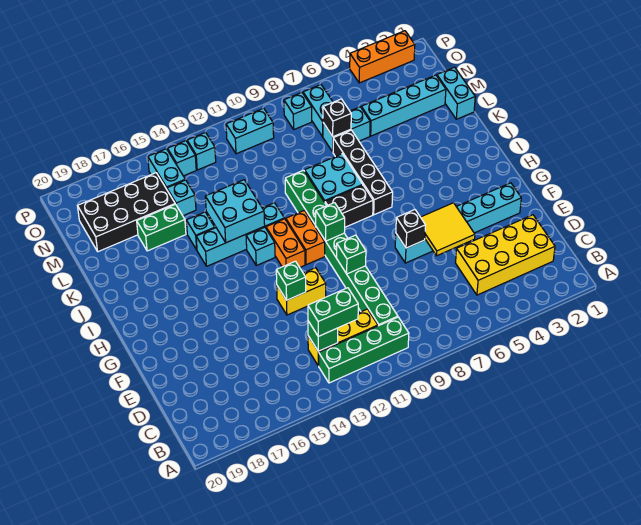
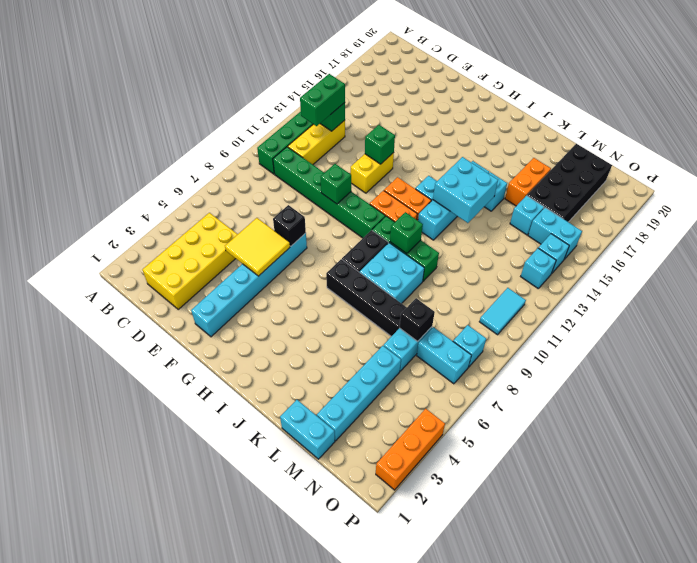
green 1x1 brick [316,203,345,241] -> green 1x1 brick moved to [390,212,423,254]
green 1x2 brick [137,204,186,251] -> orange 1x2 brick [505,158,551,206]
cyan 1x2 brick [226,108,274,154] -> cyan 1x2 tile [479,288,526,335]

